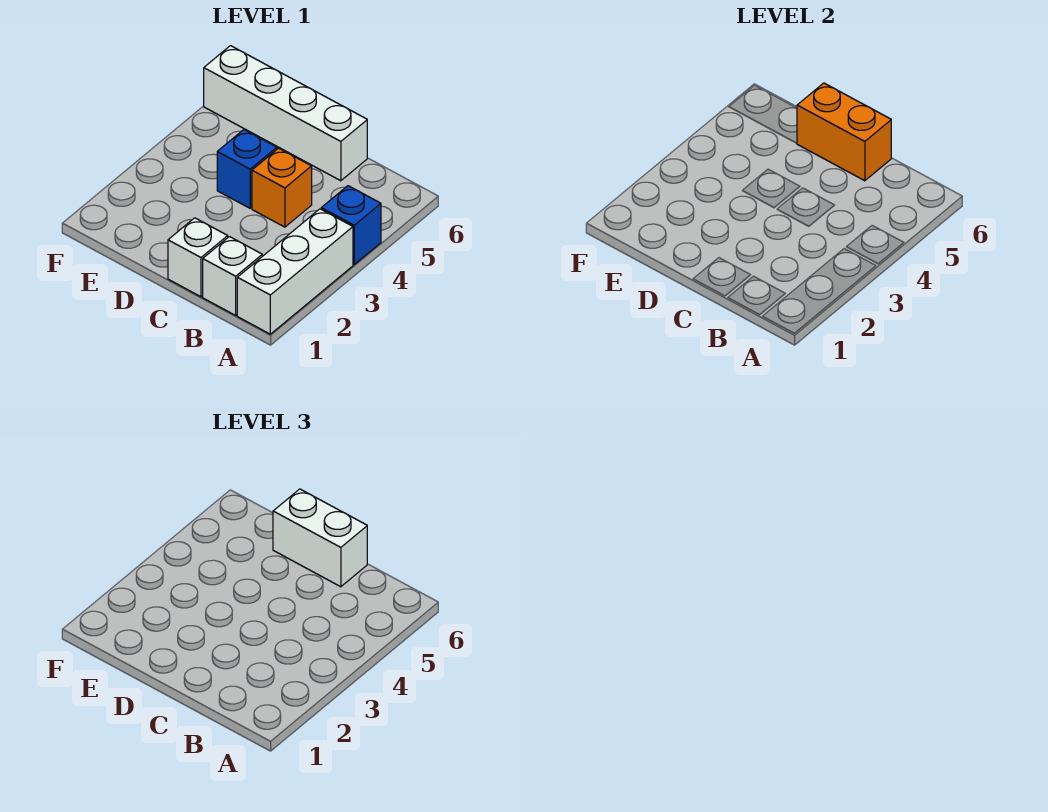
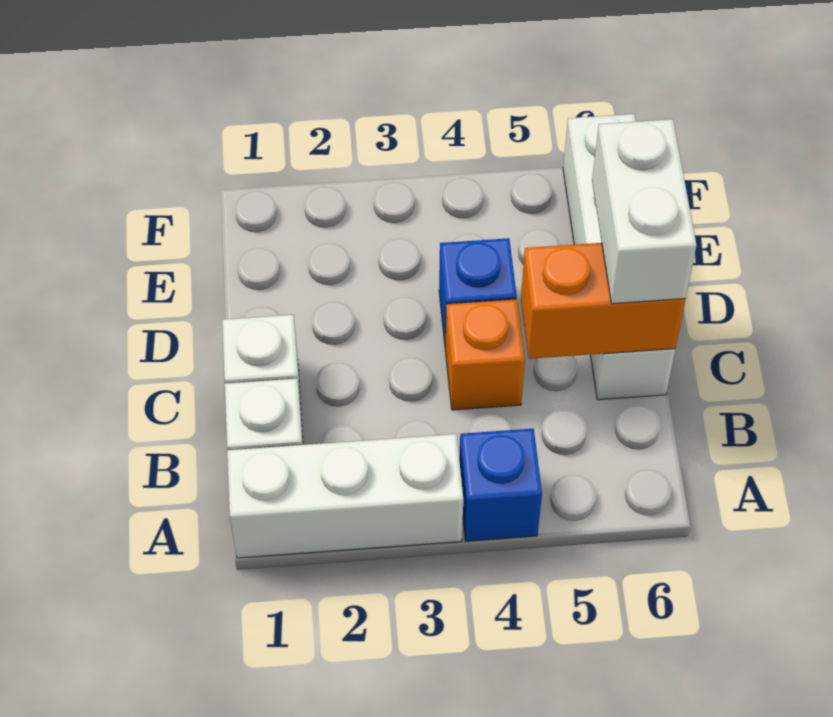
orange 1x2 brick [797,83,891,181] -> orange 1x2 brick turned to [521,243,686,359]

